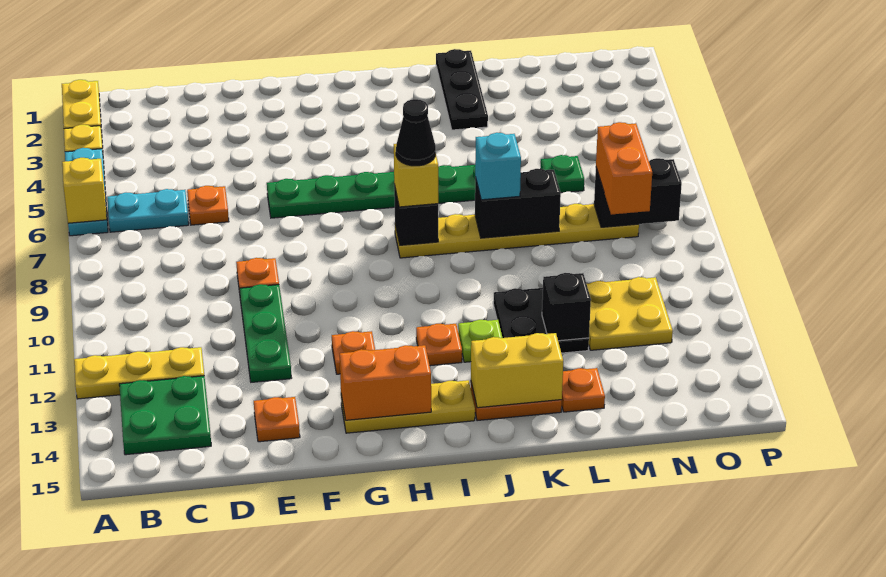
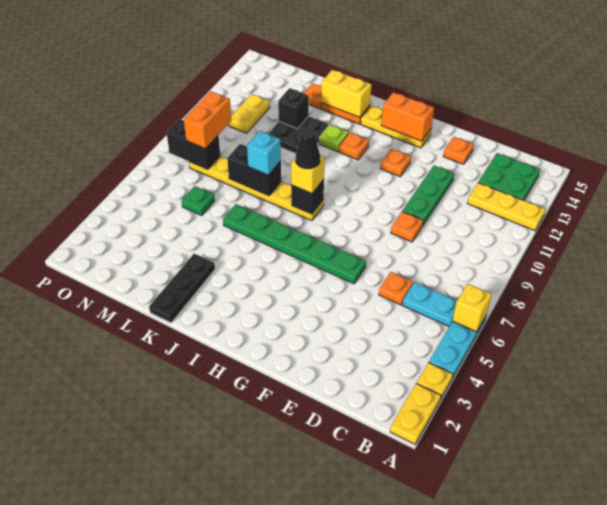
yellow 2x2 plate [587,277,673,350] -> yellow 1x2 plate [228,94,270,133]

